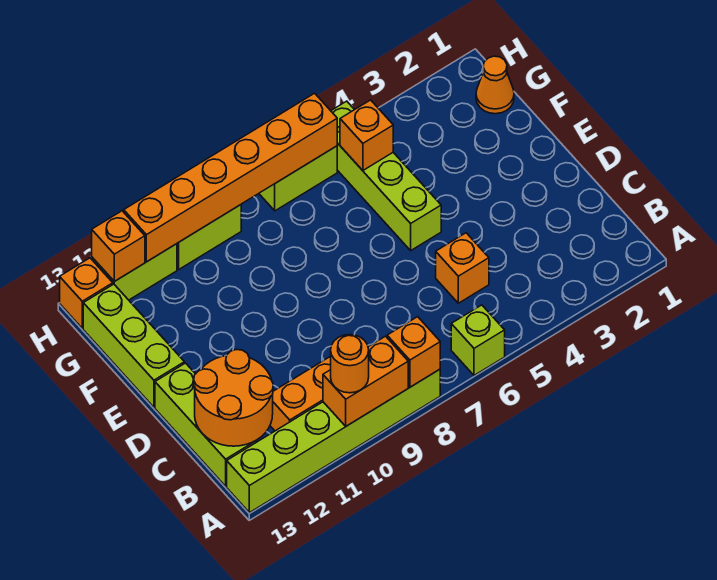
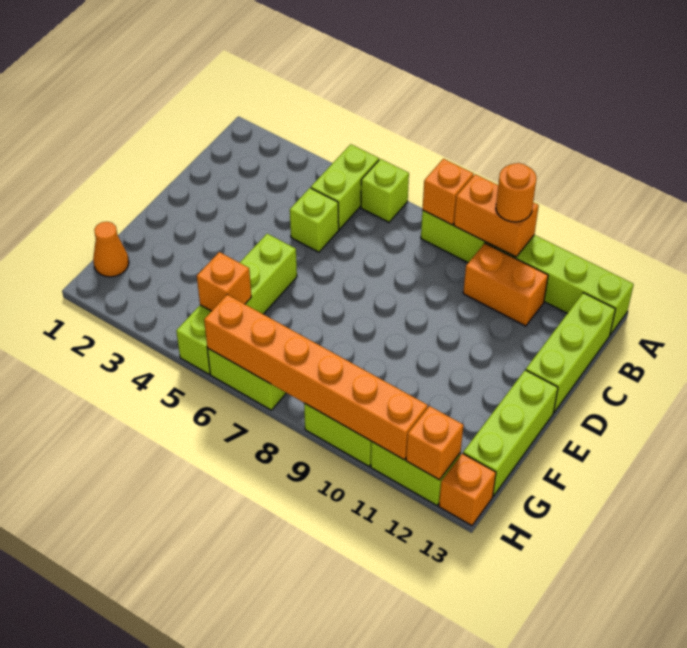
none -> lime 1x2 brick [311,144,379,229]
orange 2x2 round brick [194,350,273,446] -> none
orange 1x1 brick [436,233,489,303] -> lime 1x1 brick [290,188,339,252]

